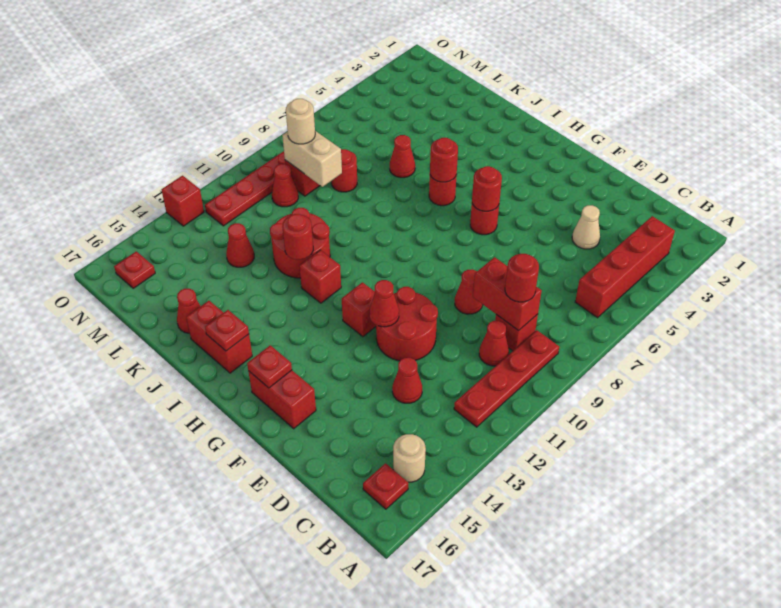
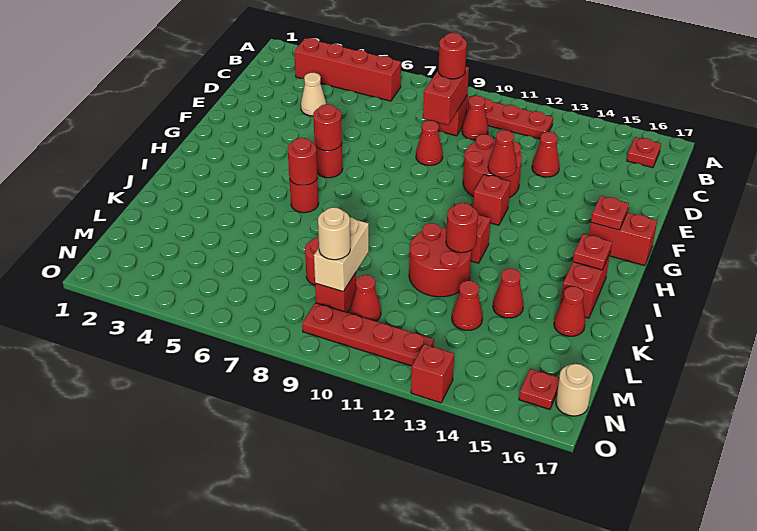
tan 1x1 round brick [393,434,426,482] -> tan 1x1 round brick moved to [556,364,593,416]
red 1x2 brick [248,370,316,429] -> red 1x2 brick turned to [589,212,657,266]
red 1x1 cone [390,135,415,178] -> red 1x1 cone moved to [493,269,524,318]

